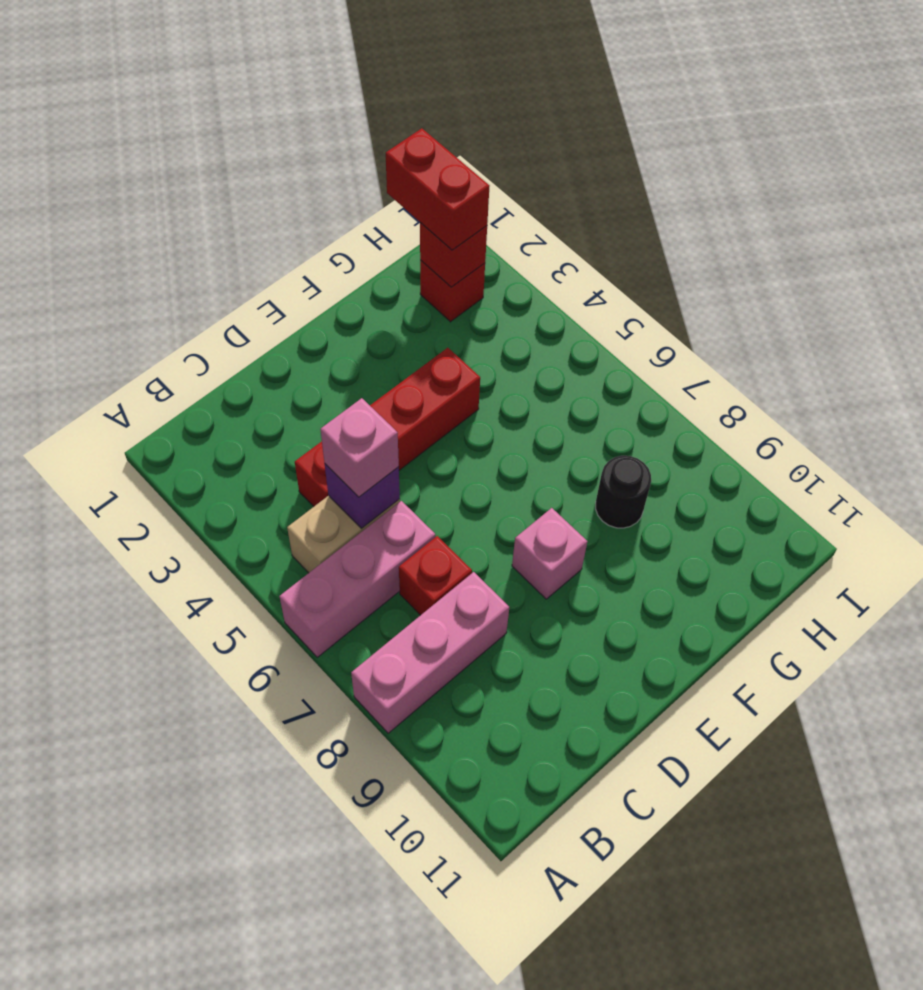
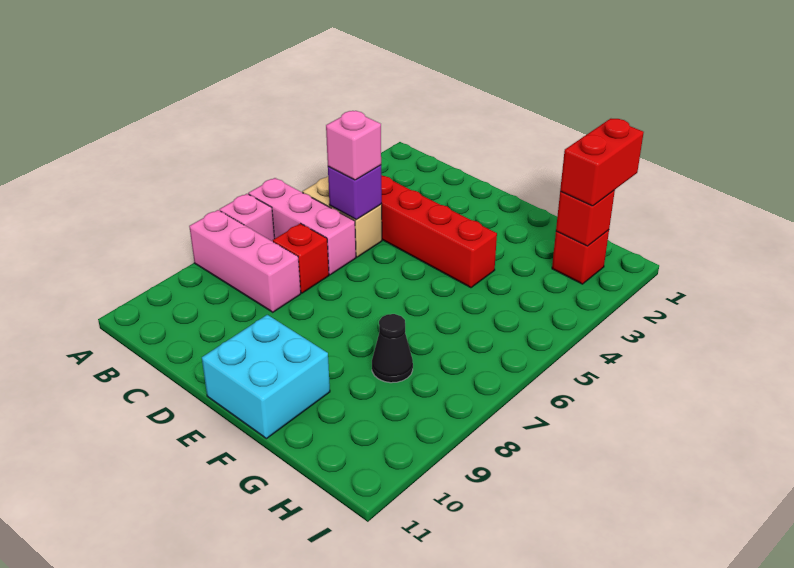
pink 1x1 brick [512,508,587,599] -> pink 1x1 brick moved to [219,194,275,242]
none -> cyan 2x2 brick [202,315,330,439]
black 1x1 round brick [596,456,651,528] -> black 1x1 cone [372,314,413,383]

